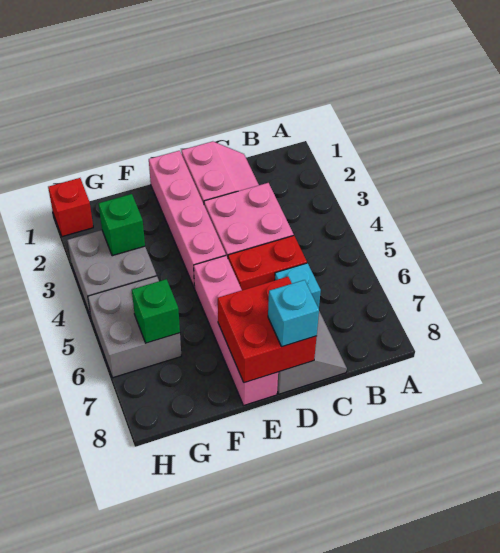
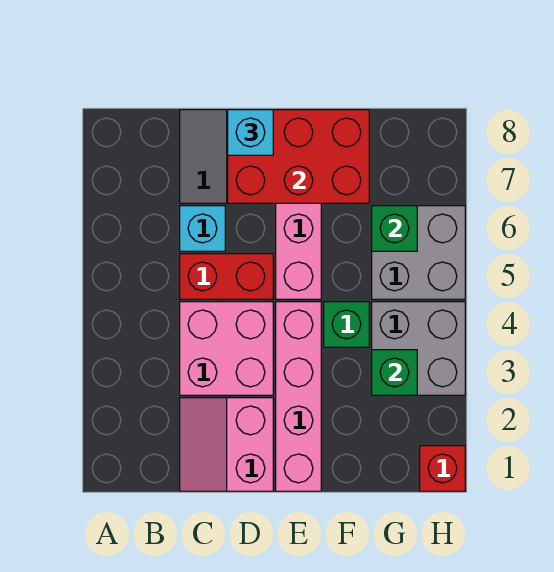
red 2x2 brick [218,277,317,383] -> red 2x3 brick [228,110,369,203]
none -> green 1x1 brick [324,302,369,347]

